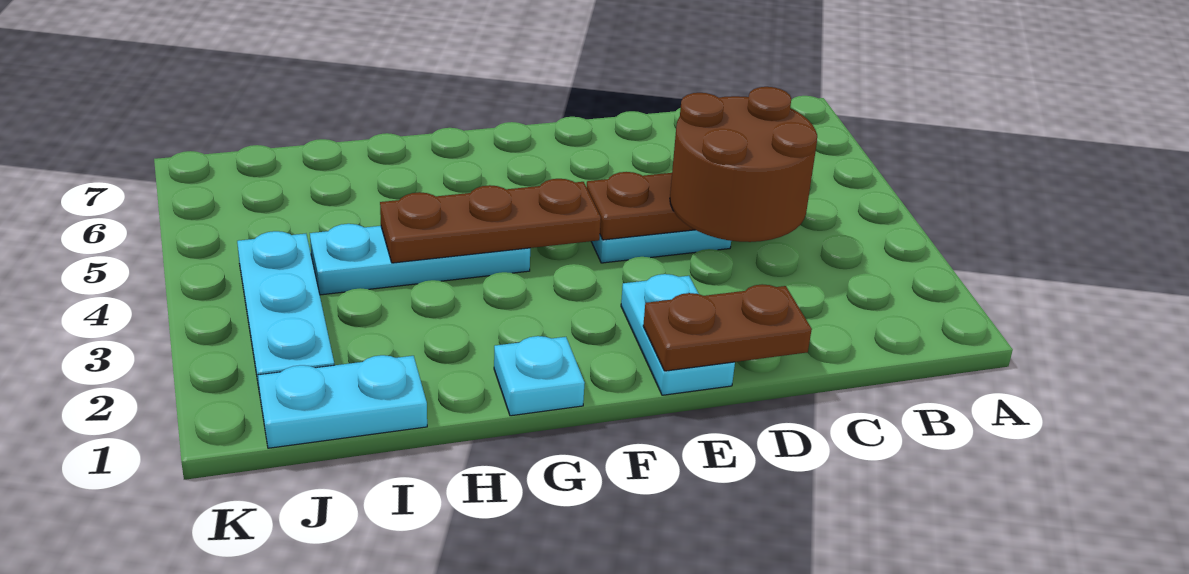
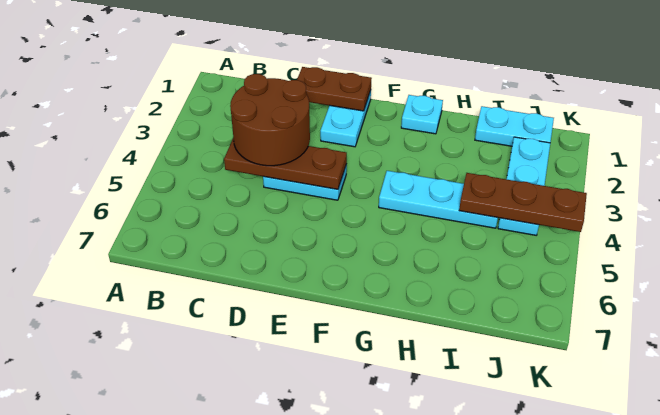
brown 1x3 plate [380,179,601,263] -> brown 1x3 plate moved to [459,173,587,232]

